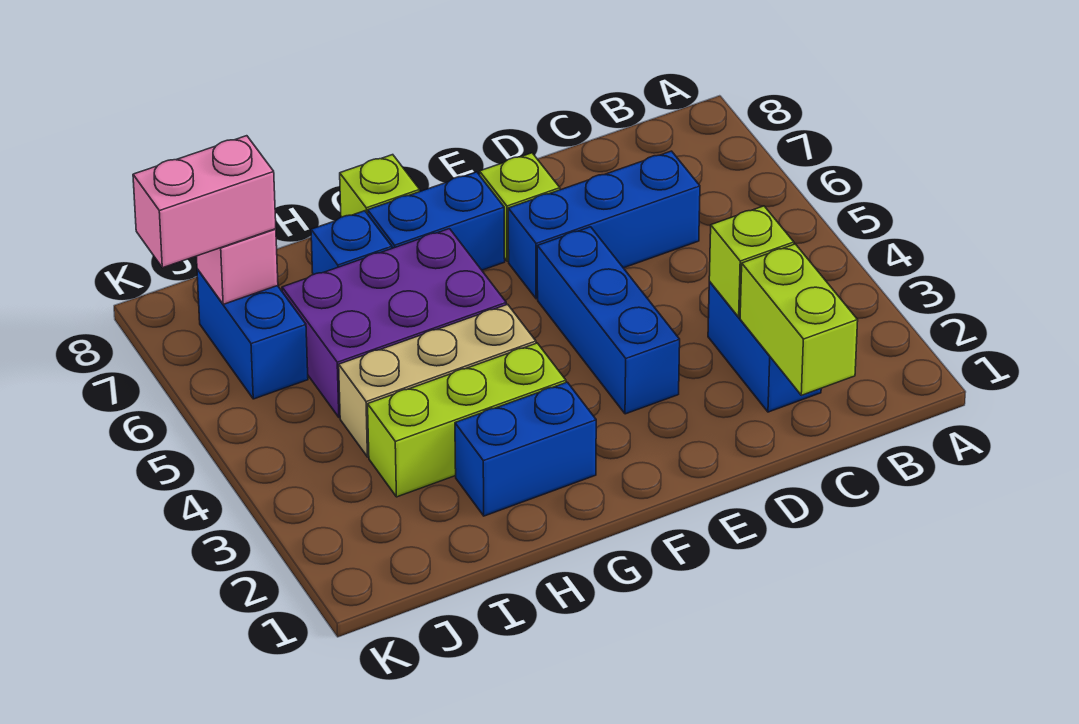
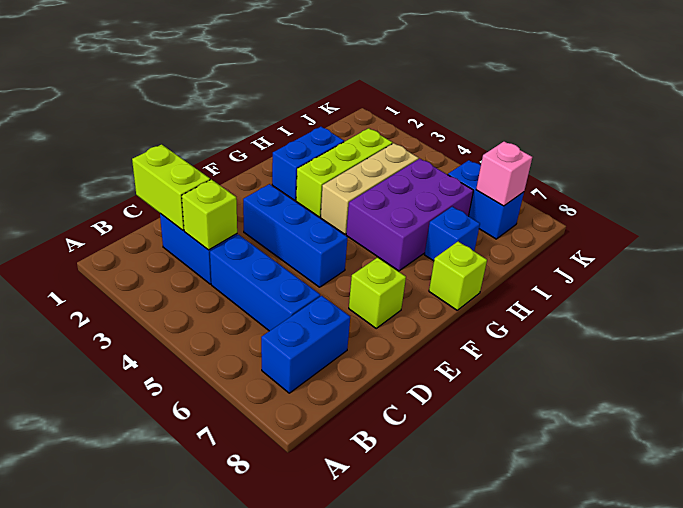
blue 1x3 brick [508,151,700,299] -> blue 1x3 brick turned to [210,235,320,331]
blue 1x2 brick [368,172,505,270] -> blue 1x2 brick moved to [261,296,350,393]
pink 1x2 brick [133,136,276,268] -> none

